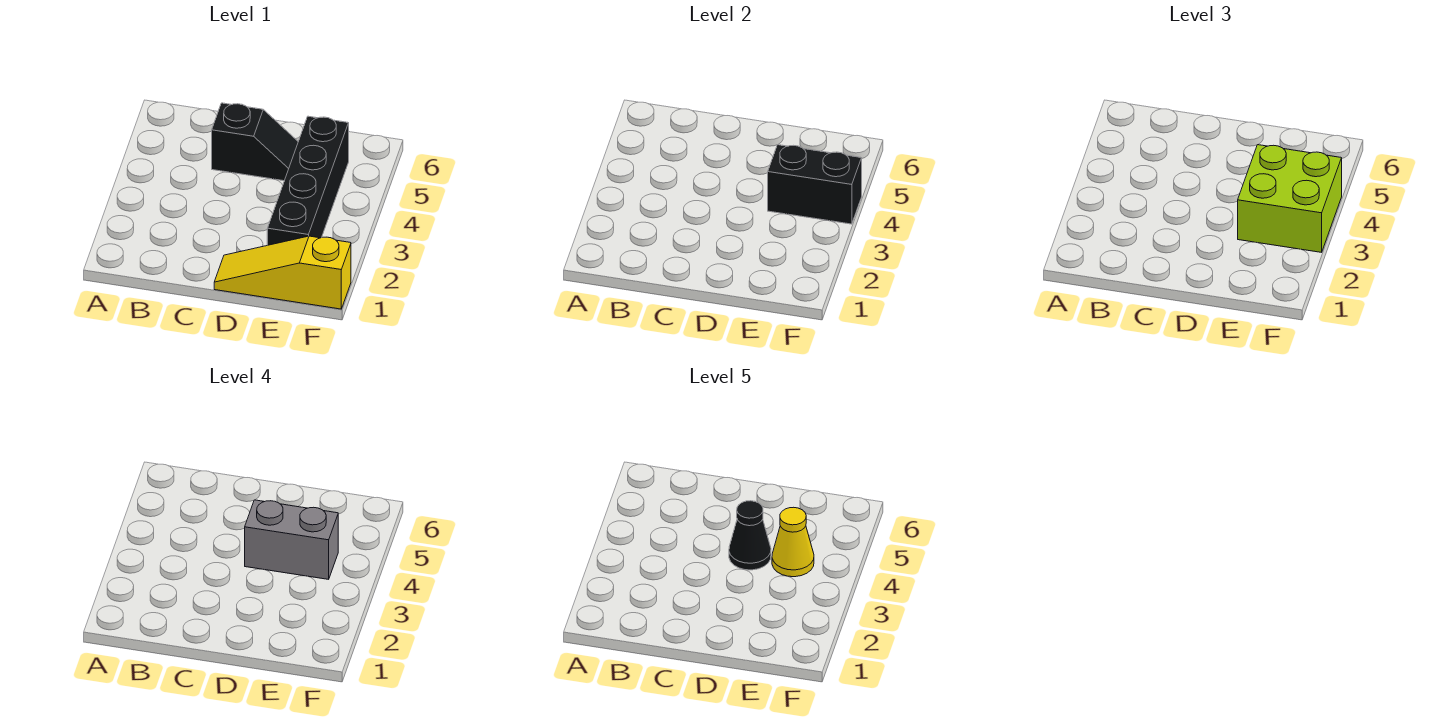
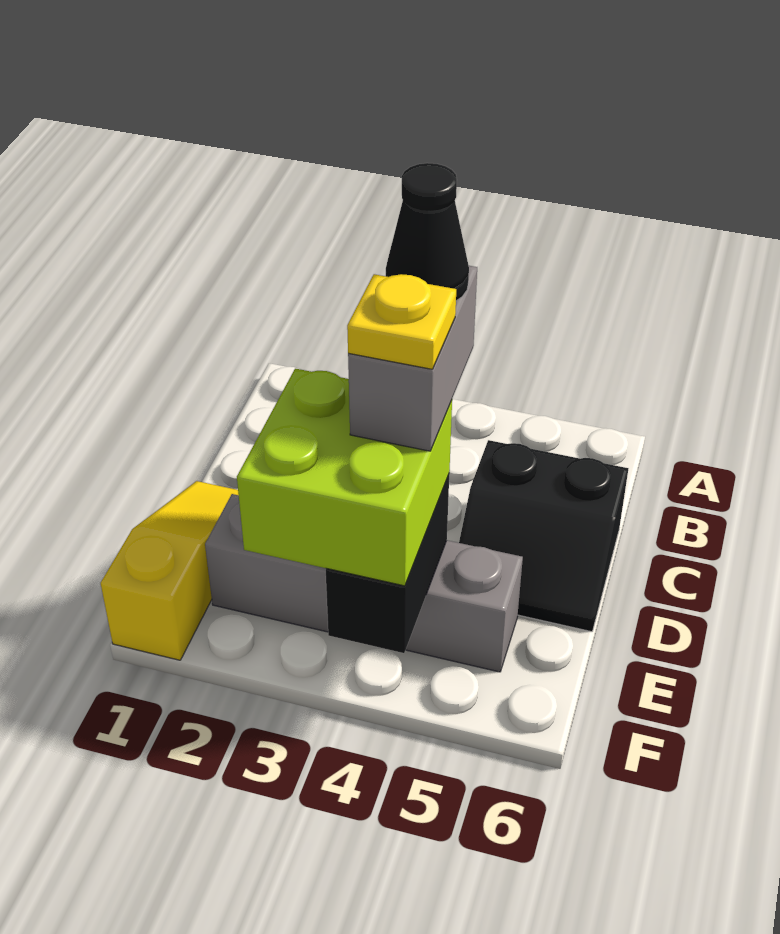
black 1x2 slope [212,103,298,181] -> black 2x2 slope [459,440,629,632]
black 1x4 brick [267,116,349,245] -> grey 1x4 brick [205,494,523,672]
yellow 1x1 cone [772,507,814,577] -> yellow 1x1 plate [347,274,456,369]

